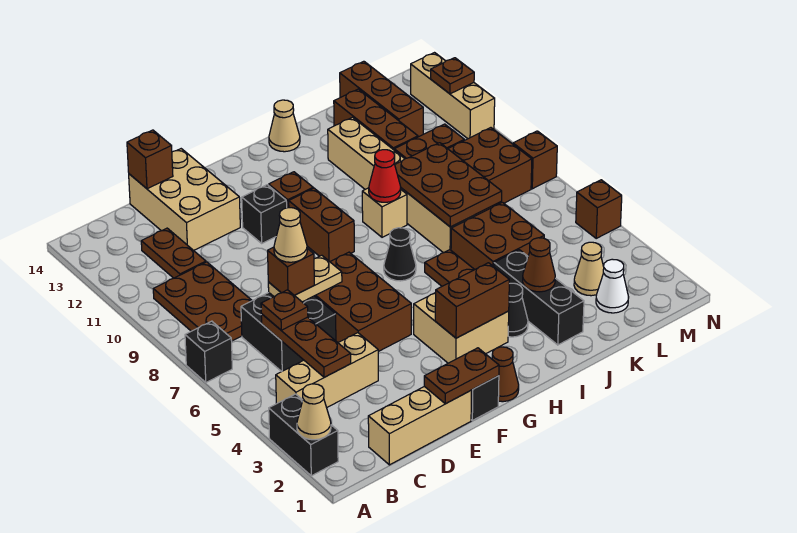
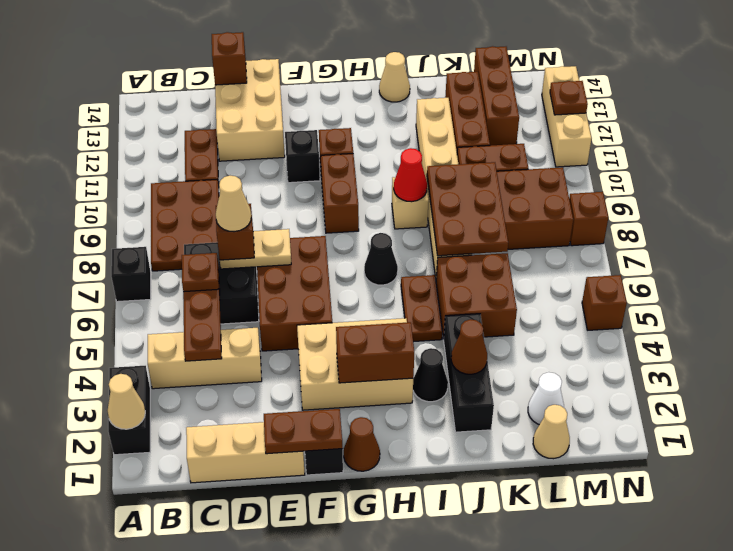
tan 2x2 brick [414,293,509,363] -> tan 2x3 brick [297,318,413,410]
tan 1x1 cone [574,242,604,296] -> tan 1x1 cone moved to [533,405,570,459]

